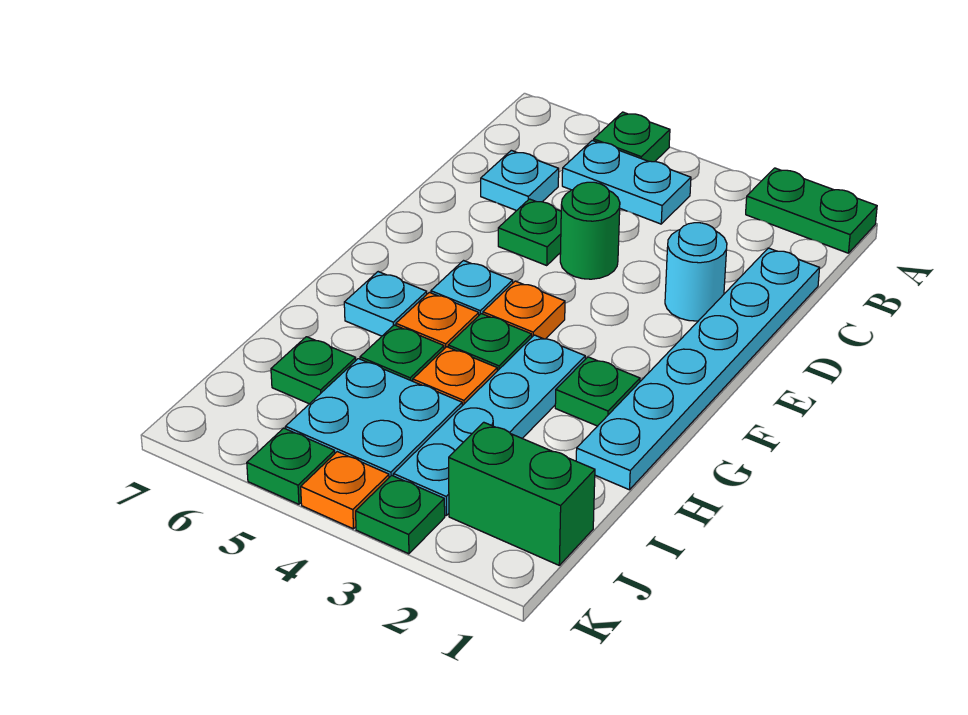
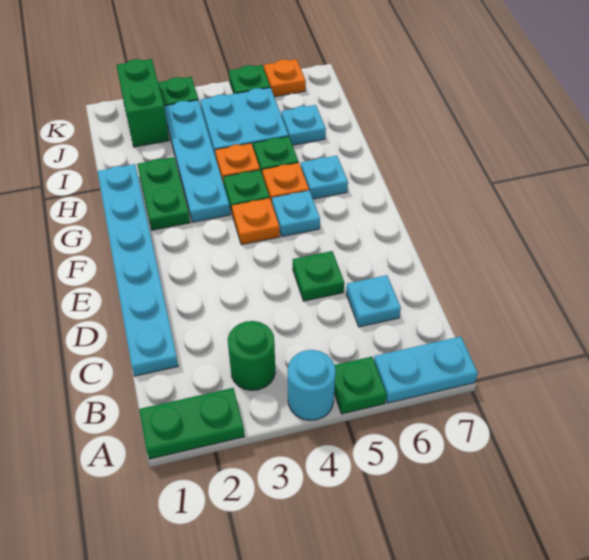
cyan 1x2 plate [562,140,691,224] -> cyan 1x2 plate moved to [374,337,478,403]
cyan 1x1 round brick [665,223,727,321] -> cyan 1x1 round brick moved to [288,350,336,420]
green 1x1 round brick [560,182,620,279] -> green 1x1 round brick moved to [228,321,275,390]
green 1x1 plate [555,357,640,426] -> green 1x2 plate [137,157,190,230]
green 1x1 plate [271,337,356,404] -> cyan 1x1 plate [281,105,326,145]
green 1x2 brick [449,422,595,565] -> green 1x2 brick turned to [116,59,169,147]
orange 1x1 plate [301,452,389,529] -> orange 1x1 plate moved to [264,59,306,97]

